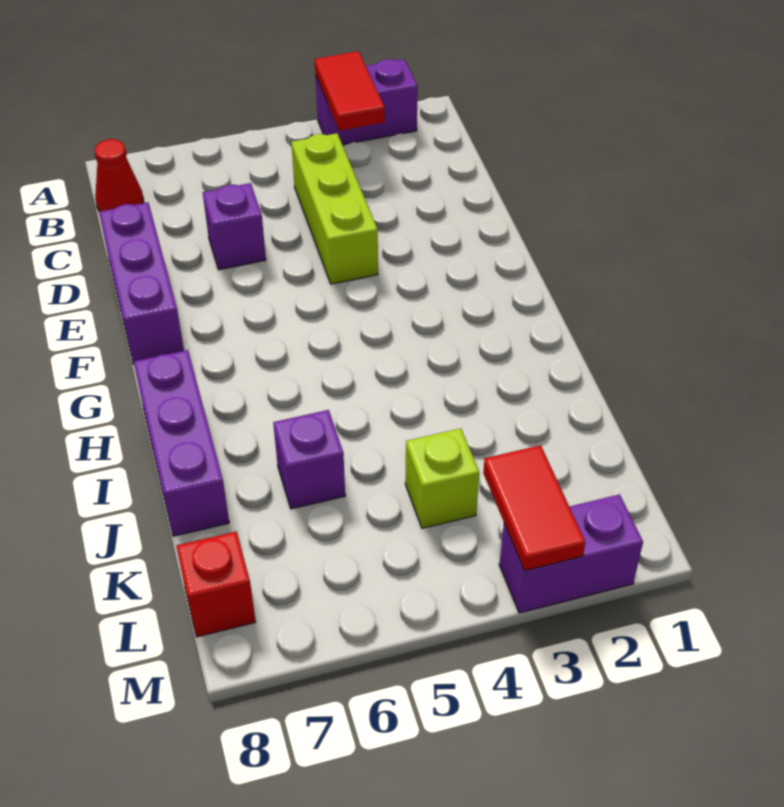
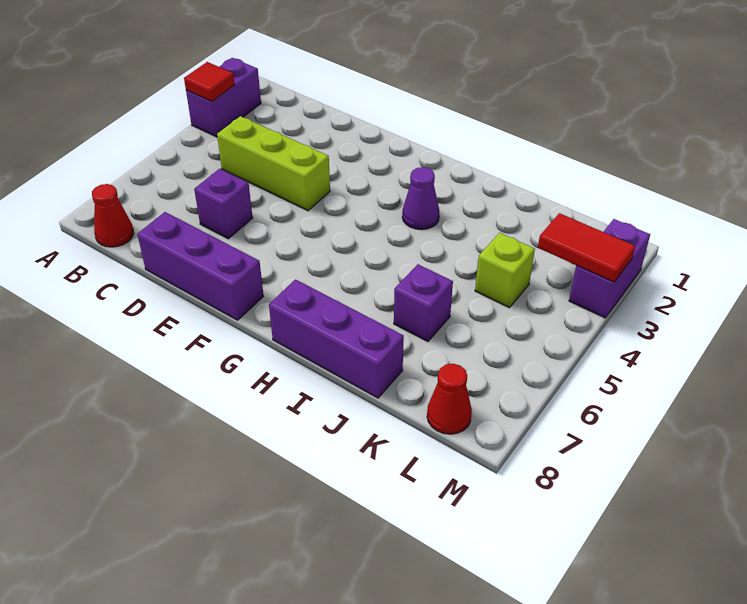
red 1x2 tile [315,51,385,131] -> red 1x1 tile [184,62,235,101]
none -> purple 1x1 cone [402,167,439,230]
red 1x1 brick [177,531,256,637] -> red 1x1 cone [427,364,472,434]

